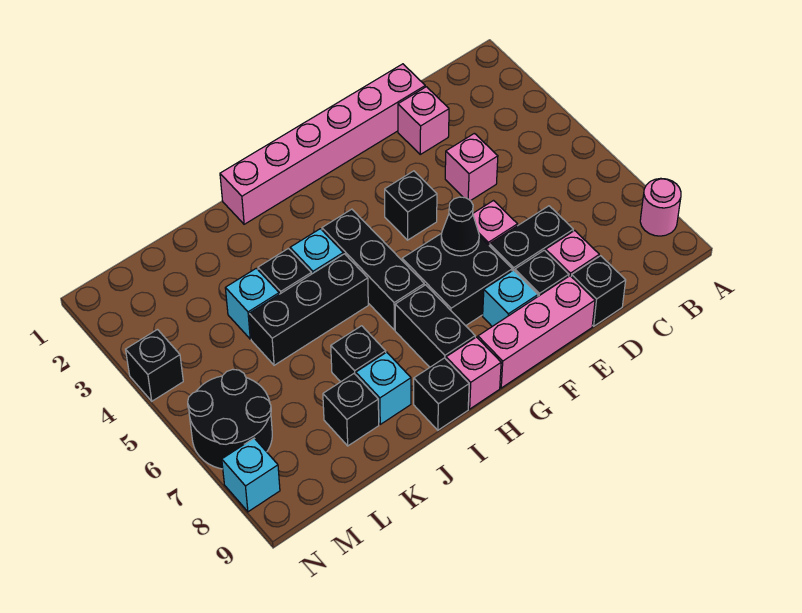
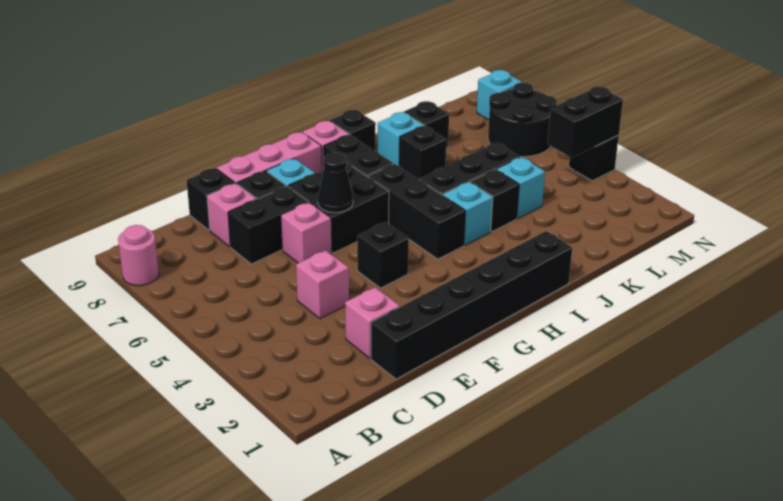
pink 1x6 brick [220,64,425,224] -> black 1x6 brick [371,231,572,379]
none -> black 1x2 brick [548,86,623,158]

